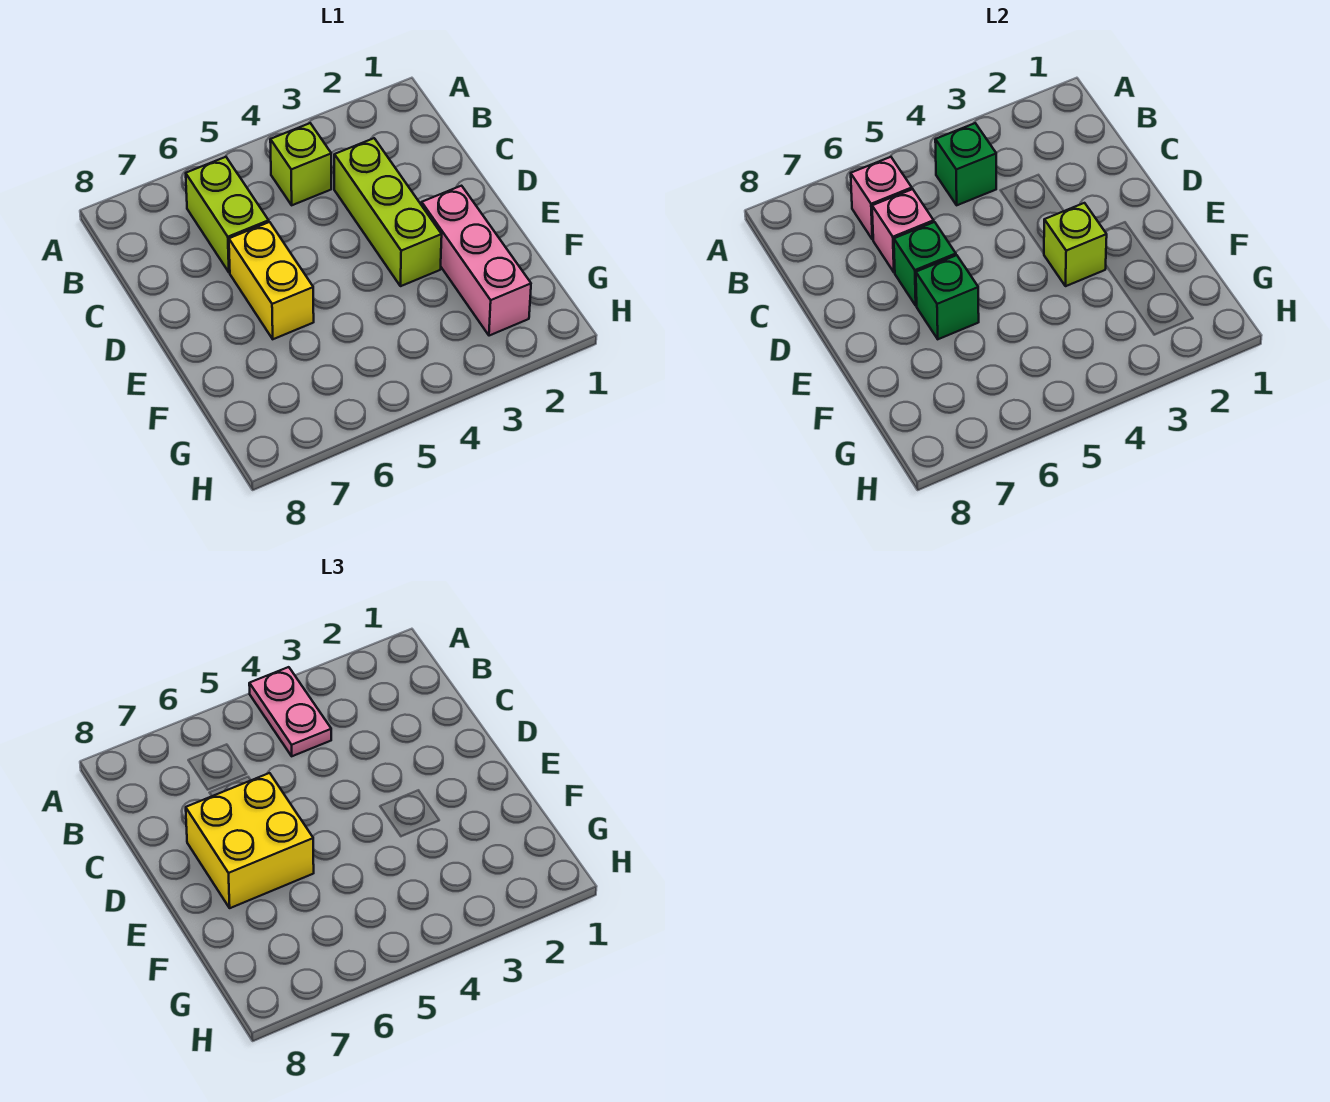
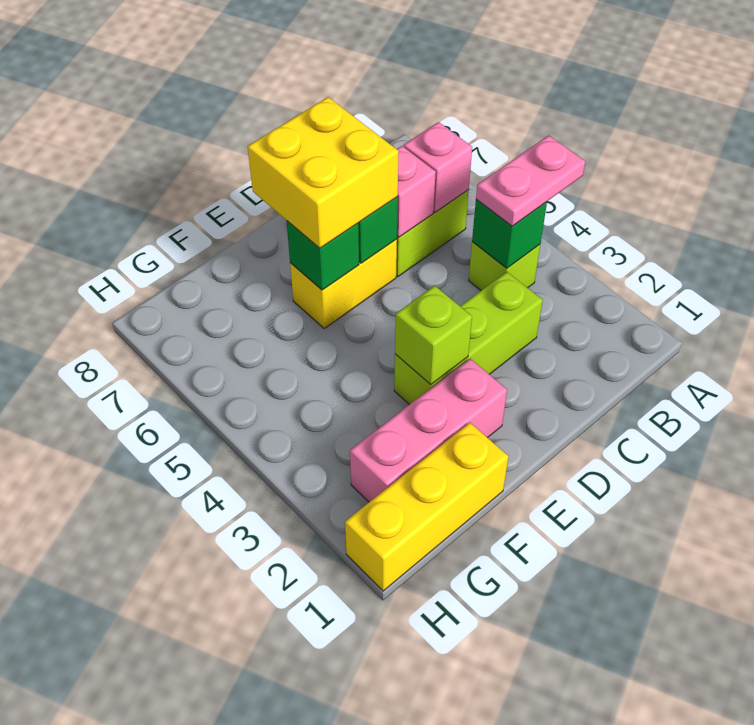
none -> yellow 1x3 brick [345,423,508,591]

